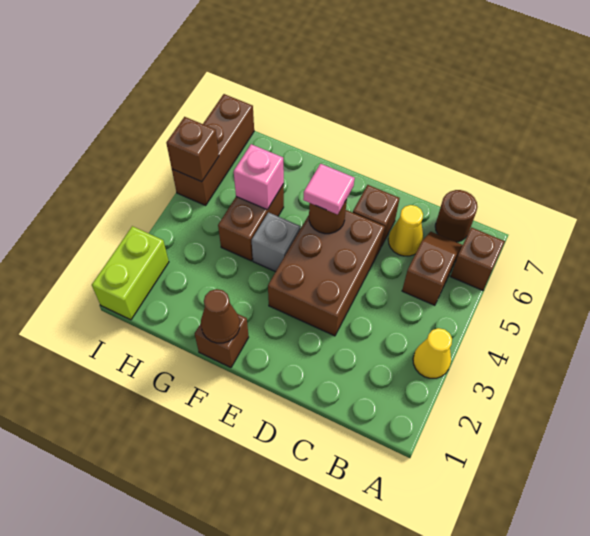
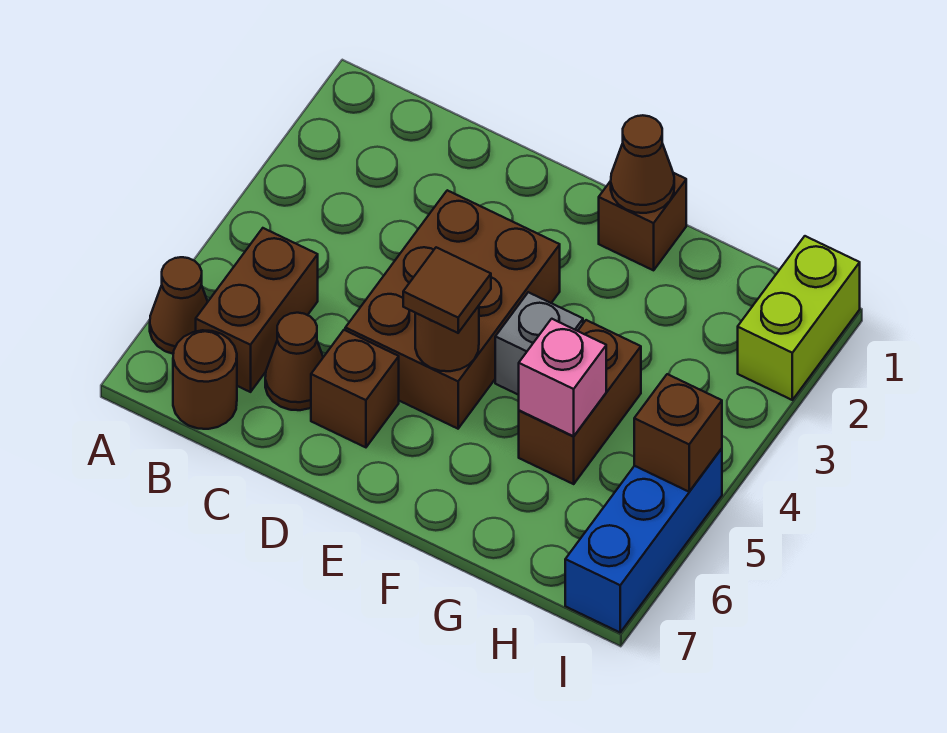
yellow 1x1 cone [413,328,452,378] -> none
brown 1x1 brick [450,227,505,290] -> brown 1x1 cone [150,257,208,354]
brown 1x2 slope [402,232,462,305] -> brown 1x2 brick [196,228,318,392]
yellow 1x1 cone [388,205,423,256] -> brown 1x1 cone [265,313,323,410]
pink 1x1 tile [303,164,355,214] -> brown 1x1 tile [403,247,491,333]
brown 1x3 brick [172,94,254,205] -> blue 1x3 brick [565,448,722,632]

